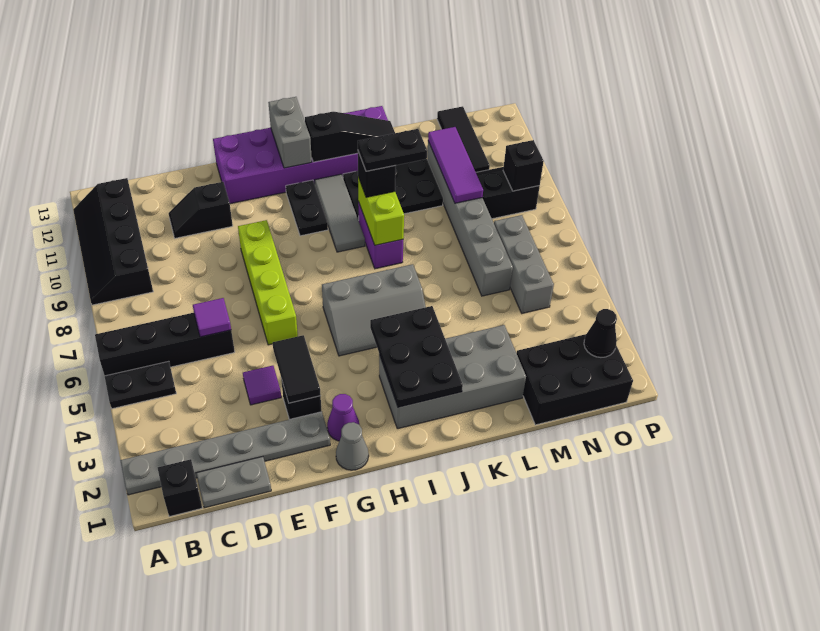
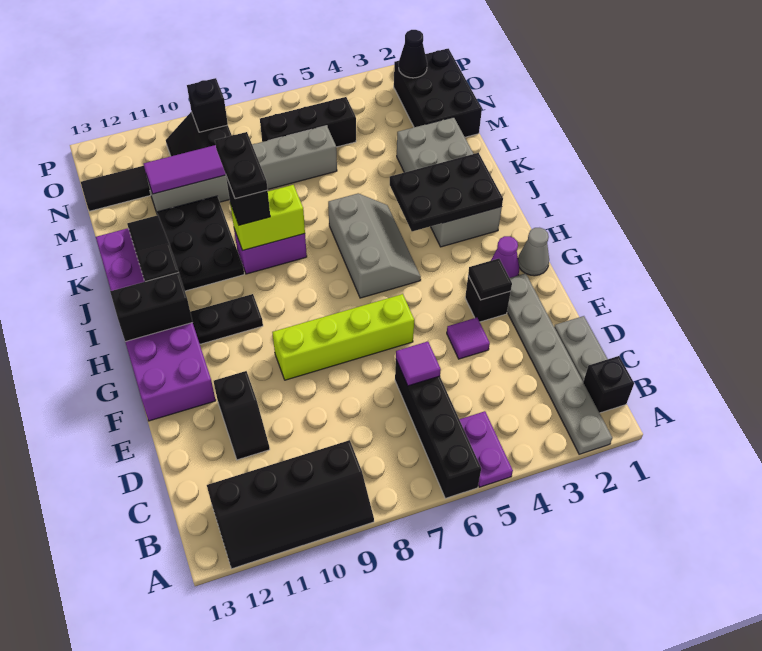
black 1x2 plate [105,361,176,409] -> purple 1x2 plate [459,411,513,487]
black 1x2 tile [273,335,321,403] -> black 1x1 tile [468,259,512,300]
grey 1x2 brick [268,97,312,168] -> black 1x2 brick [110,272,193,342]
grey 1x3 tile [315,174,365,252] -> none
grey 1x3 brick [494,215,554,313] -> black 1x3 brick [260,97,356,147]

